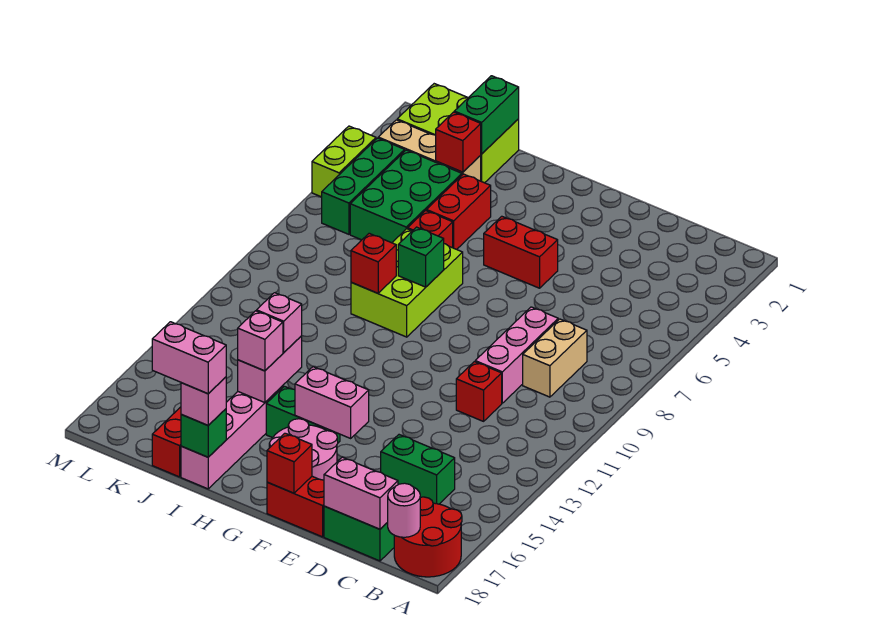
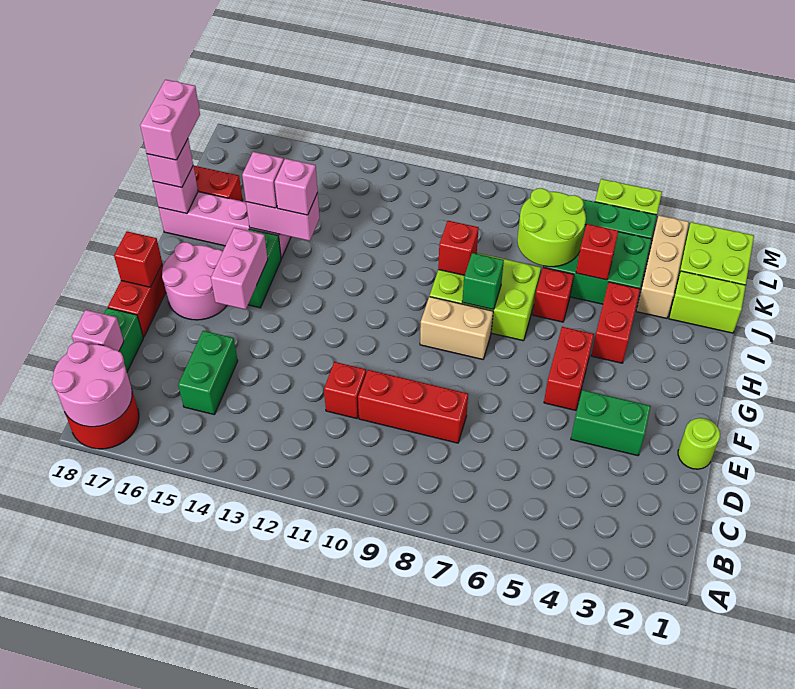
pink 1x1 round brick [387,483,420,537] -> pink 2x2 round brick [52,342,132,427]
tan 1x2 brick [523,319,587,397] -> tan 1x2 brick moved to [420,297,493,359]
pink 1x2 brick [324,457,398,529] -> pink 1x1 brick [72,310,124,351]
pink 1x3 brick [475,307,558,403] -> red 1x3 brick [358,370,468,443]
none -> lime 1x1 round brick [678,418,720,469]
red 1x2 brick [426,174,491,249] -> red 1x2 brick turned to [591,282,640,363]
green 1x1 brick [181,409,226,457] -> pink 1x1 brick [153,166,198,214]
green 1x2 brick [454,76,519,154] -> green 1x2 brick moved to [571,390,651,456]
red 1x1 brick [436,112,481,172] -> red 1x1 brick moved to [576,224,618,280]
none -> lime 2x2 round brick [517,188,586,267]

